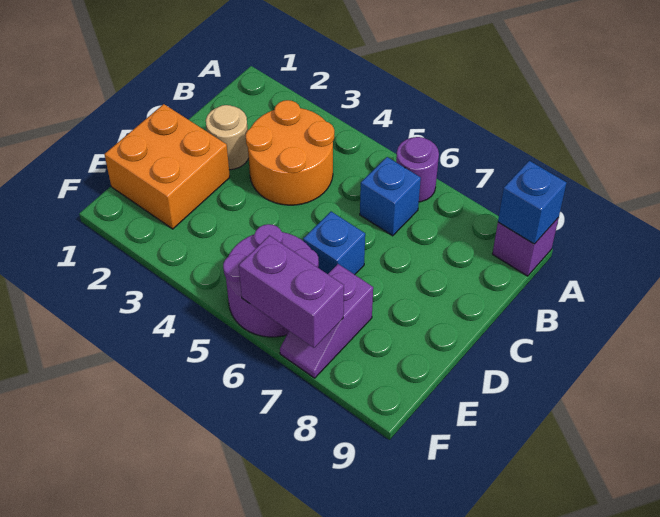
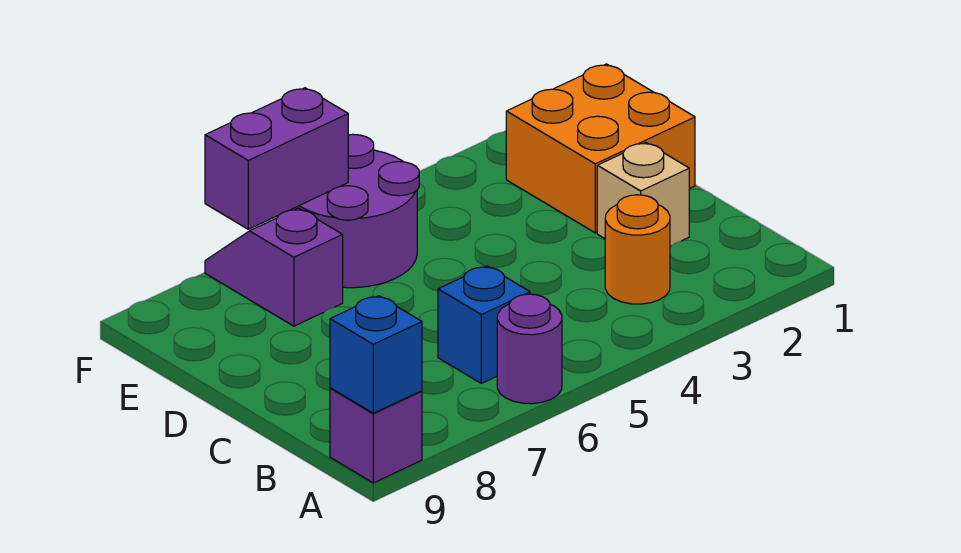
orange 2x2 round brick [246,100,334,205] -> orange 1x1 round brick [605,195,670,304]
tan 1x1 round brick [206,105,249,170] -> tan 1x1 brick [597,143,689,246]
blue 1x1 brick [303,212,365,275] -> none

